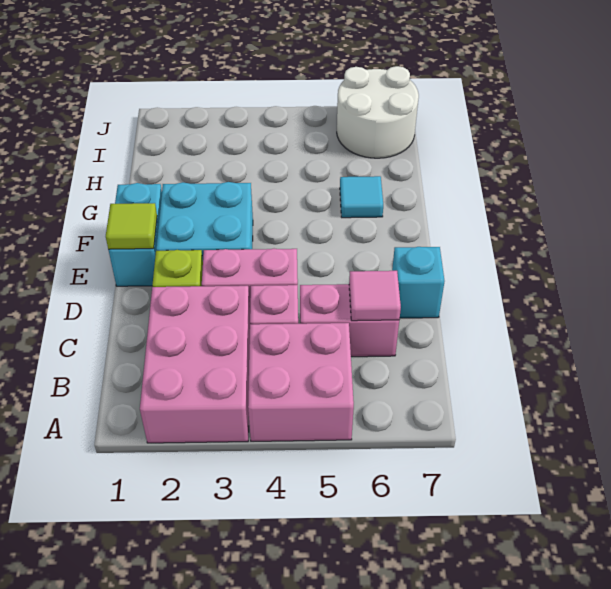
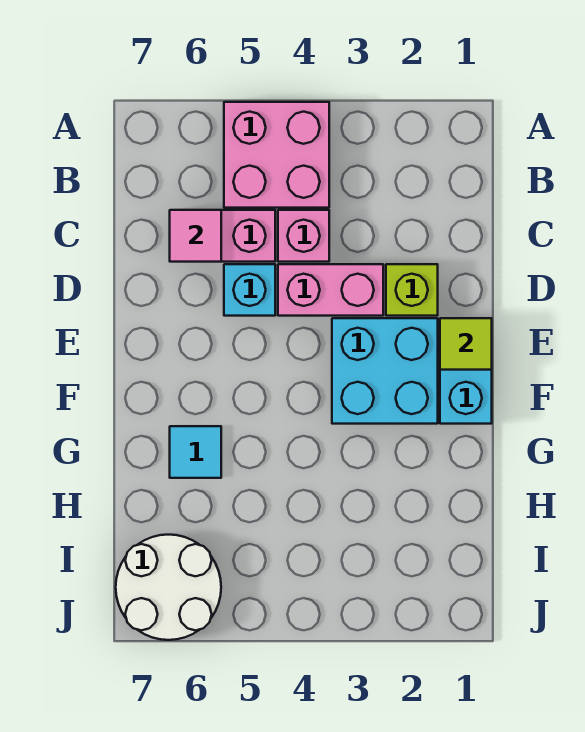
pink 2x3 brick [140,286,250,443] -> none
cyan 1x1 brick [392,247,444,318] -> cyan 1x1 brick moved to [224,264,275,316]

